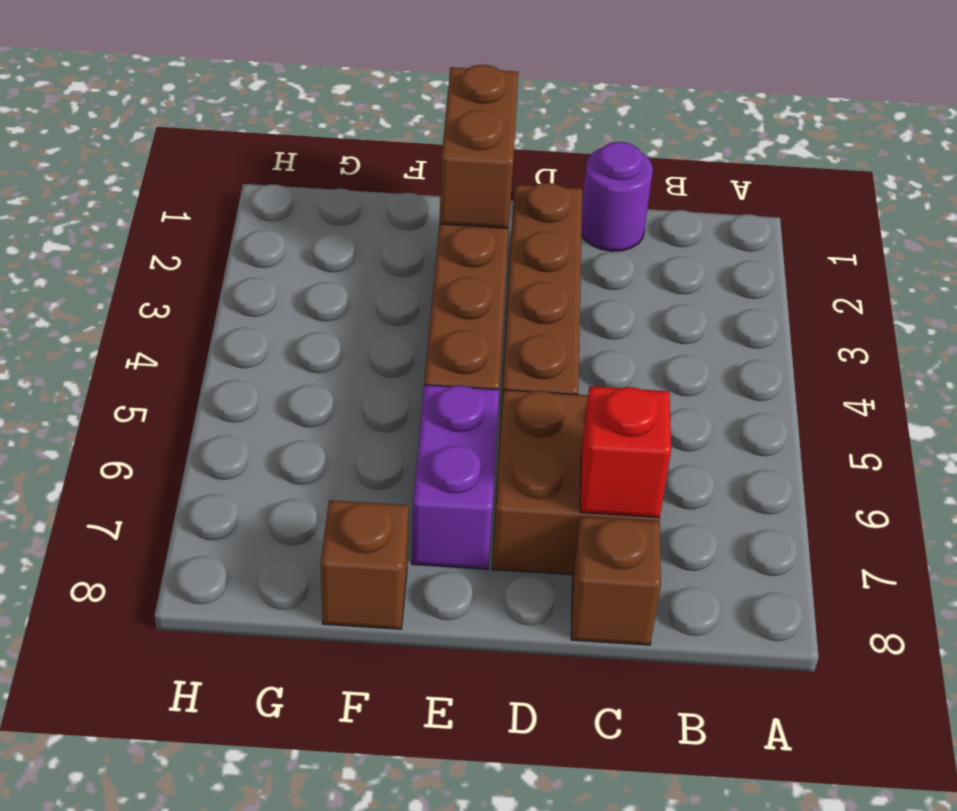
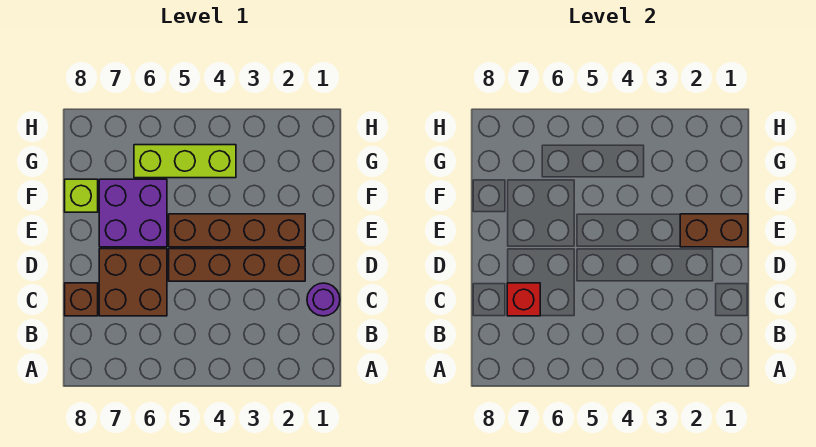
purple 1x2 brick [412,385,499,569] -> purple 2x2 brick [99,179,167,247]
brown 1x1 brick [321,500,409,629] -> lime 1x1 brick [65,179,98,212]
none -> lime 1x3 brick [134,145,236,178]

